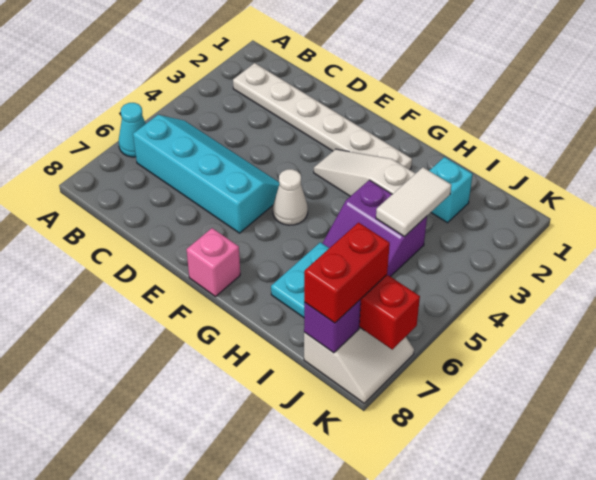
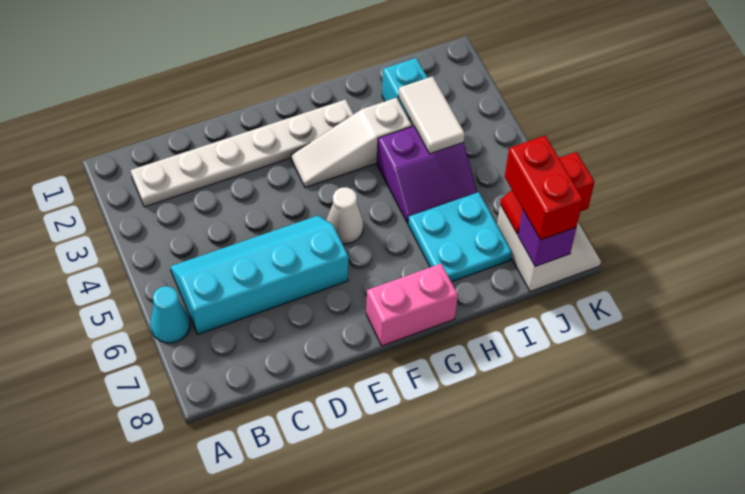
pink 1x1 brick [186,228,240,297] -> pink 1x2 brick [366,263,458,346]

